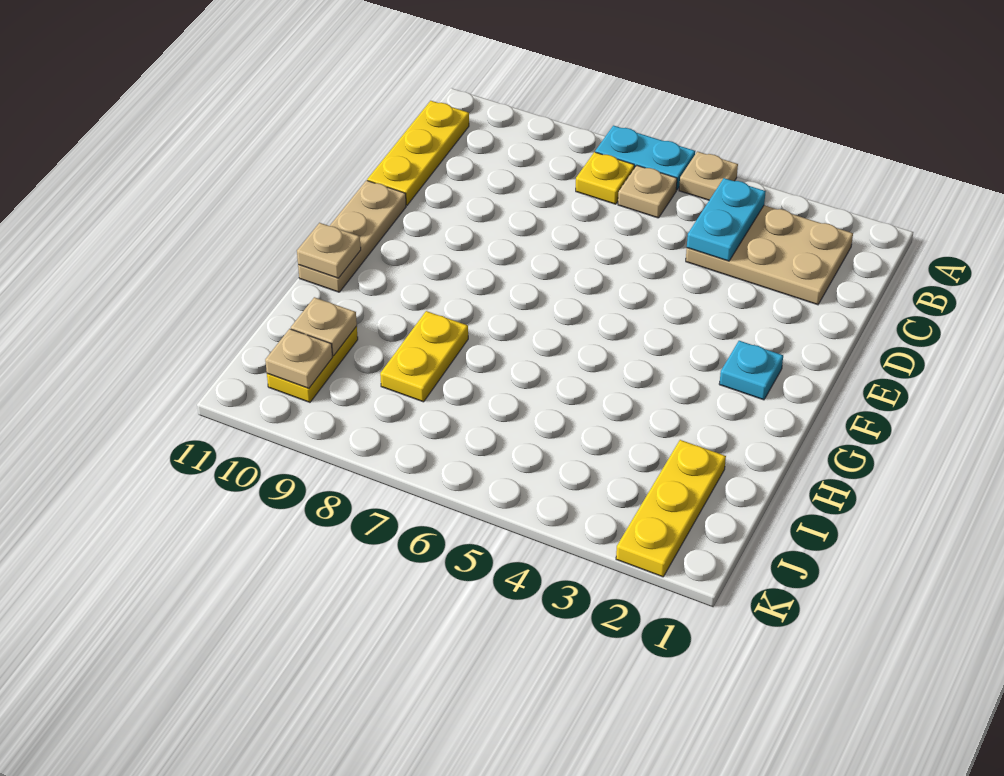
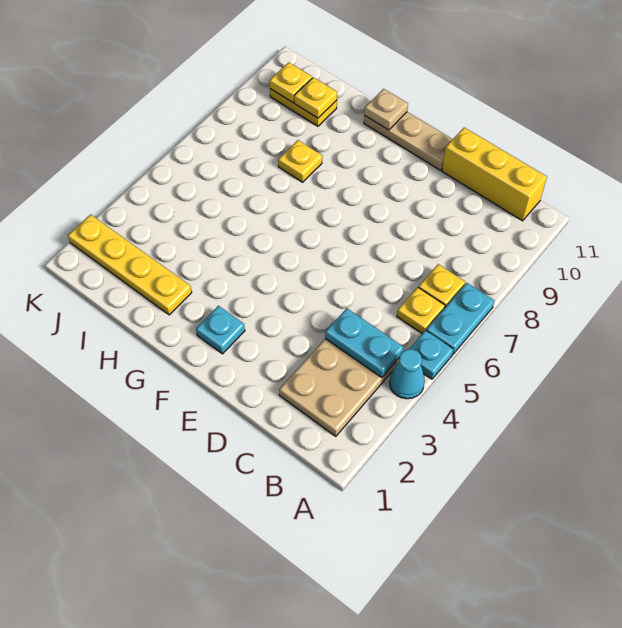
none -> cyan 1x1 cone [389,349,425,399]
tan 1x1 plate [679,152,738,200] -> cyan 1x1 plate [410,330,453,379]
tan 1x1 plate [618,165,677,218] -> yellow 1x1 plate [397,287,445,334]
yellow 1x3 plate [367,101,469,205] -> yellow 1x3 brick [442,128,547,221]
yellow 1x2 plate [380,311,468,402] -> yellow 1x1 plate [278,140,322,182]
yellow 1x3 plate [616,440,726,577] -> yellow 1x4 plate [68,215,192,315]
tan 1x1 plate [291,297,357,356] -> yellow 1x1 plate [294,77,337,118]
tan 1x1 plate [265,329,333,389] -> yellow 1x1 plate [269,62,312,103]

